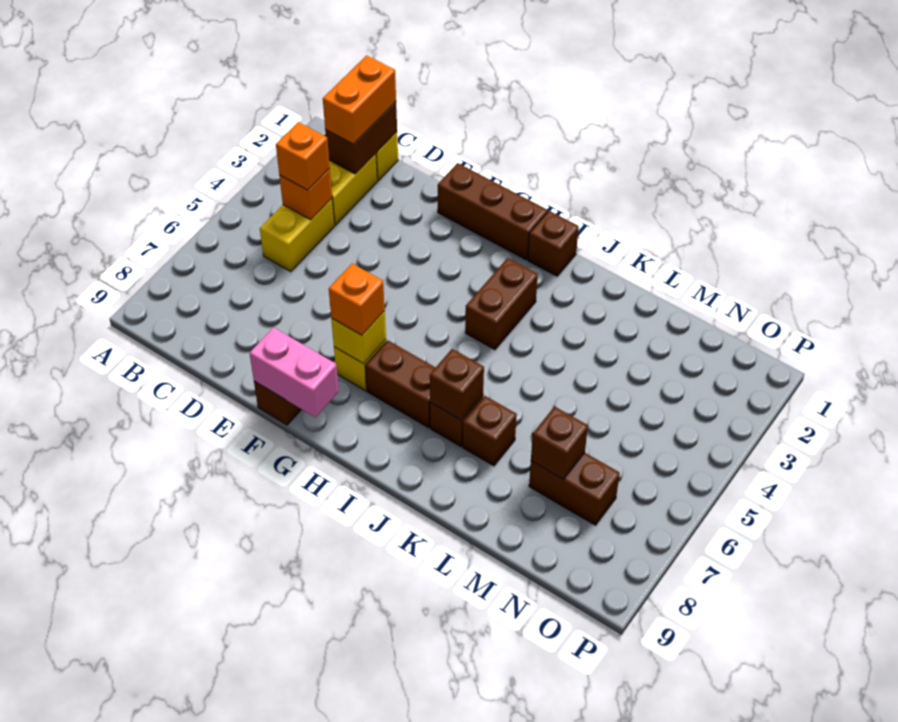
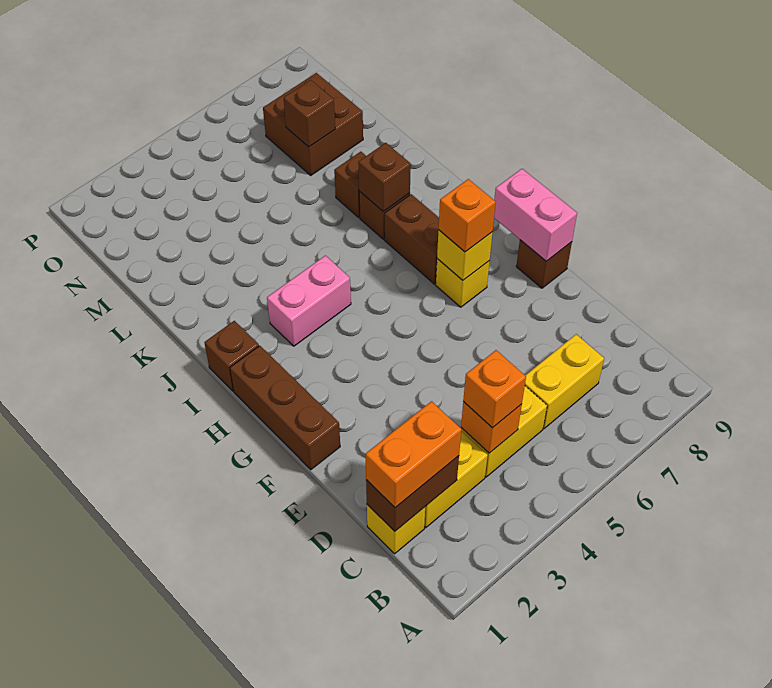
none -> yellow 1x2 brick [525,334,604,428]
brown 1x2 brick [465,258,538,350] -> pink 1x2 brick [267,256,351,346]
brown 1x2 brick [529,453,620,525] -> brown 2x2 brick [263,73,363,175]

